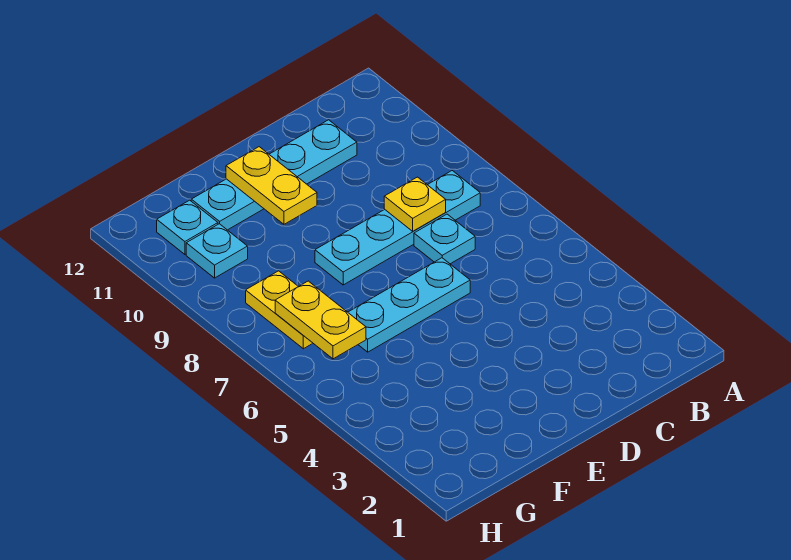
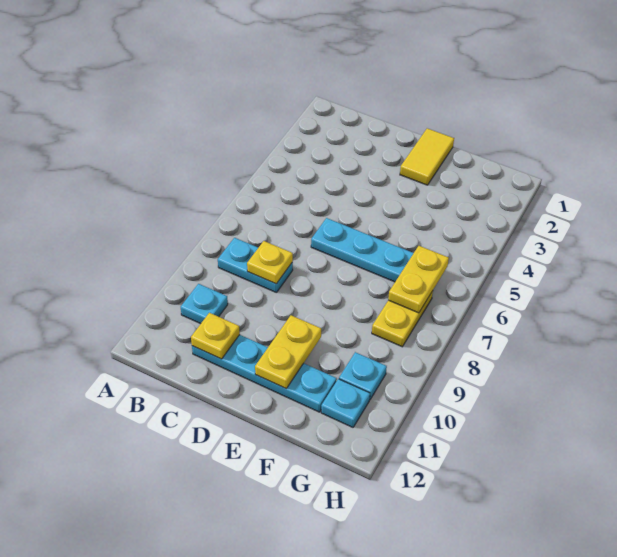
cyan 1x4 plate [315,171,480,285] -> cyan 1x2 plate [218,238,293,293]
cyan 1x1 plate [414,214,475,264] -> cyan 1x1 plate moved to [181,284,228,324]
none -> yellow 1x1 plate [191,313,240,359]
none -> yellow 1x2 tile [400,128,454,185]

